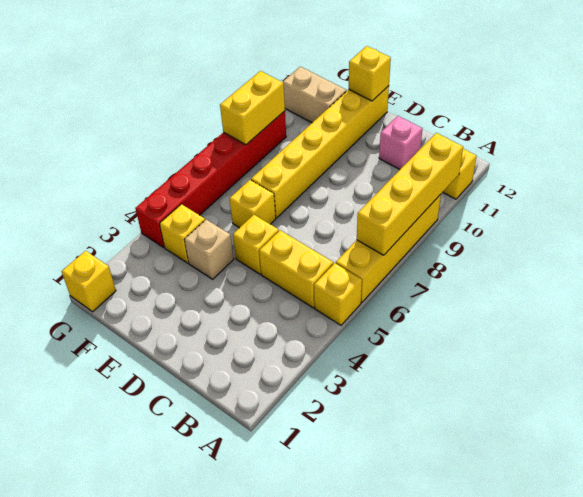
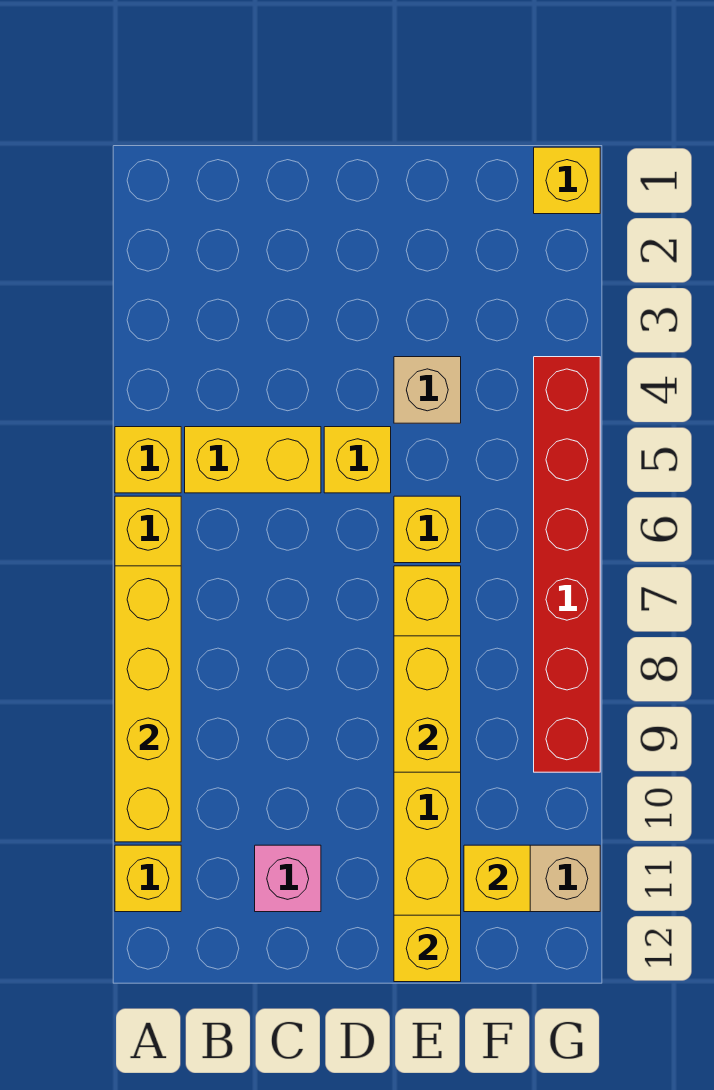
yellow 1x1 brick [160,204,205,263] -> yellow 1x1 brick moved to [464,845,530,912]
yellow 1x2 brick [220,71,285,145] -> yellow 1x2 brick moved to [394,636,461,772]

